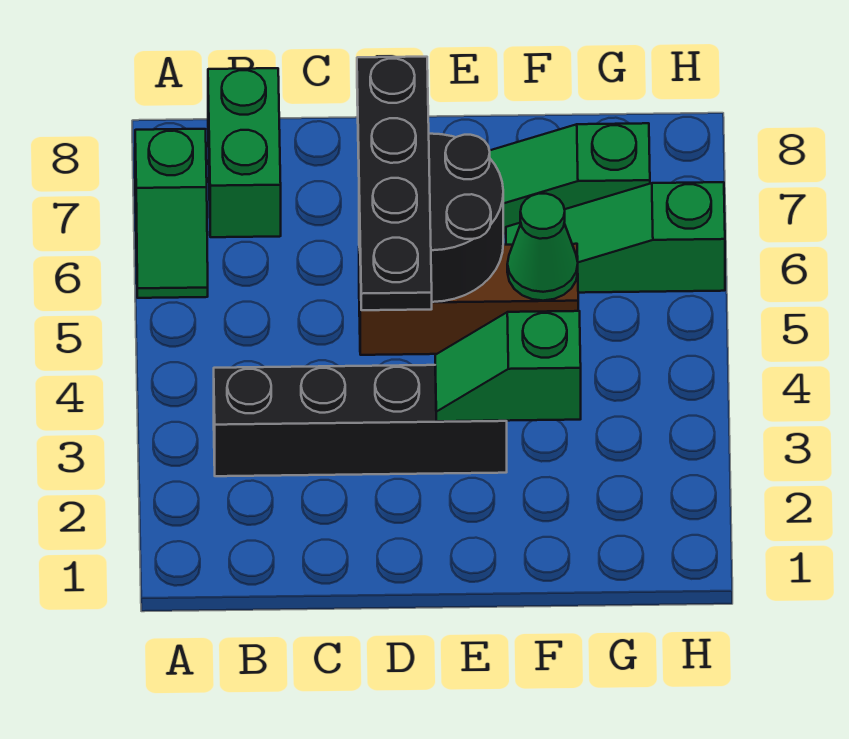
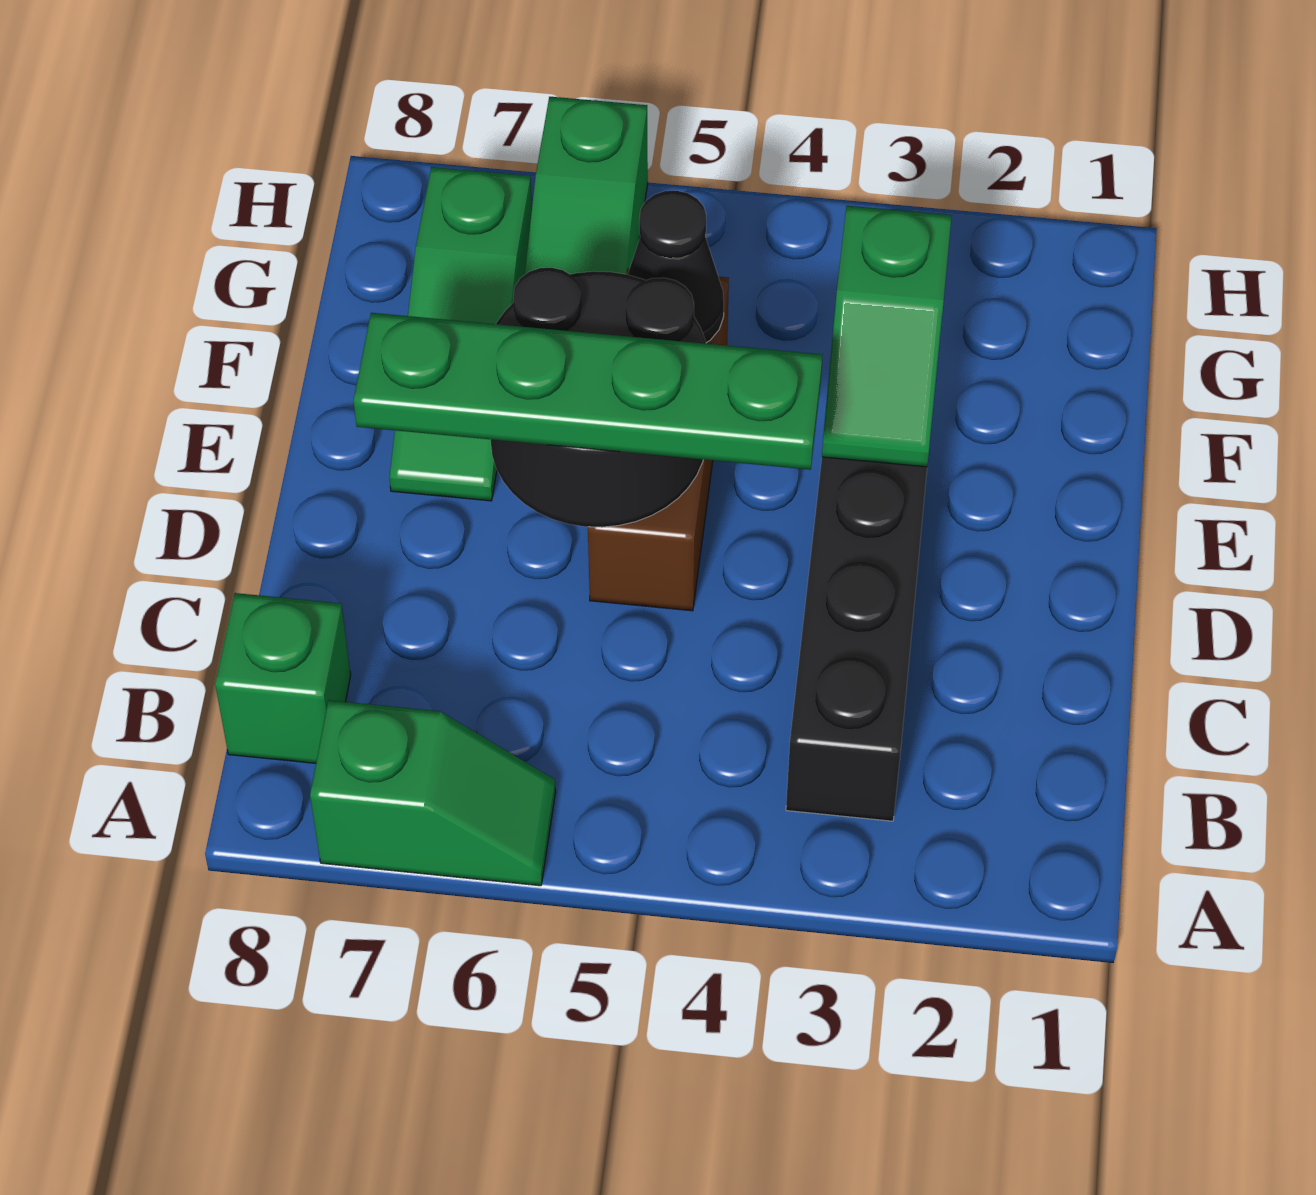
green 1x2 brick [208,68,281,237] -> green 1x1 brick [215,593,351,763]
black 1x4 plate [357,57,432,310] -> green 1x4 plate [354,313,822,470]
green 1x1 cone [507,194,578,301] -> black 1x1 cone [628,191,724,343]

